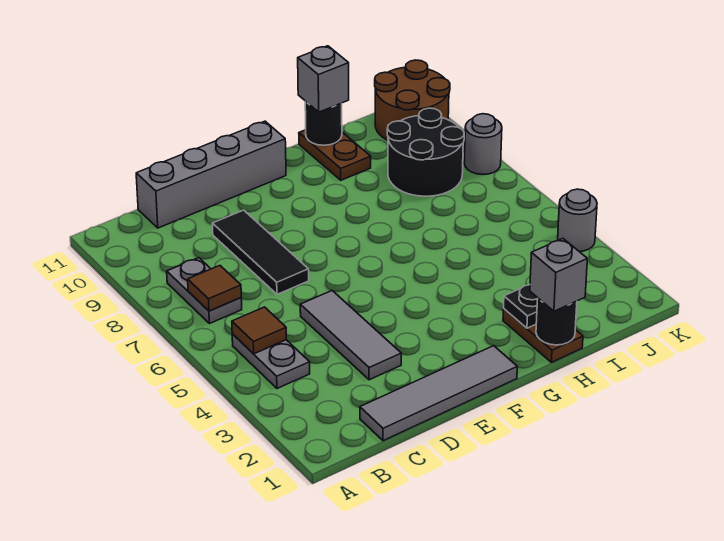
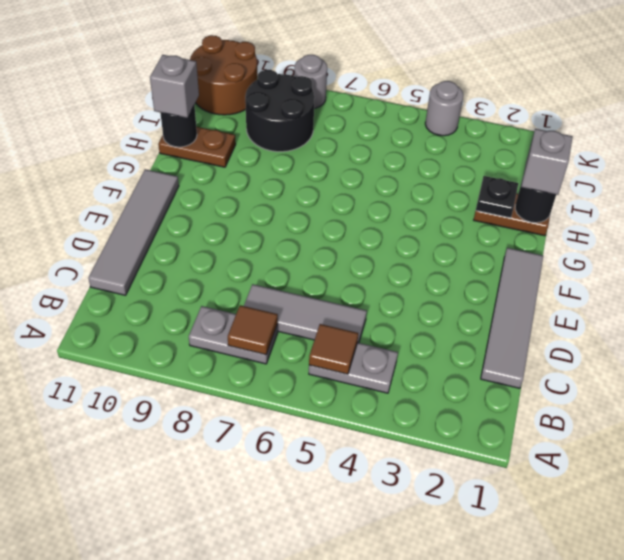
grey 1x4 brick [136,121,286,228] -> grey 1x4 tile [88,169,179,295]
grey 1x3 tile [300,291,401,380] -> grey 1x3 tile moved to [244,284,367,343]
black 1x3 tile [212,210,309,294] -> none

